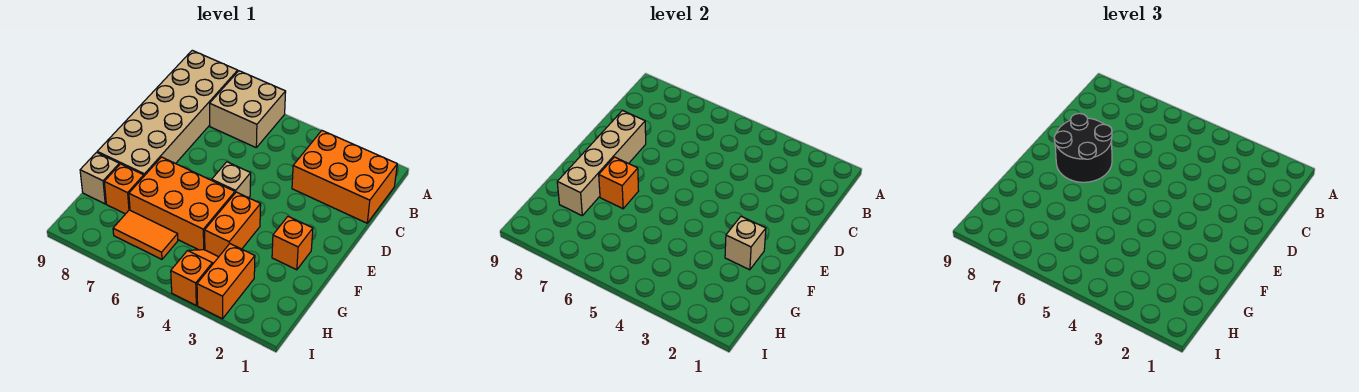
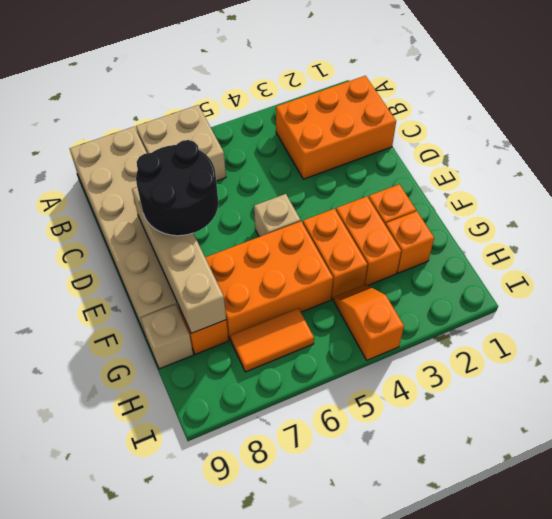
tan 1x1 brick [725,217,766,270] -> none
orange 1x1 brick [599,157,639,209] -> orange 1x1 brick moved to [386,211,434,273]
orange 1x2 brick [197,244,255,319] -> orange 1x2 brick moved to [336,197,401,285]

